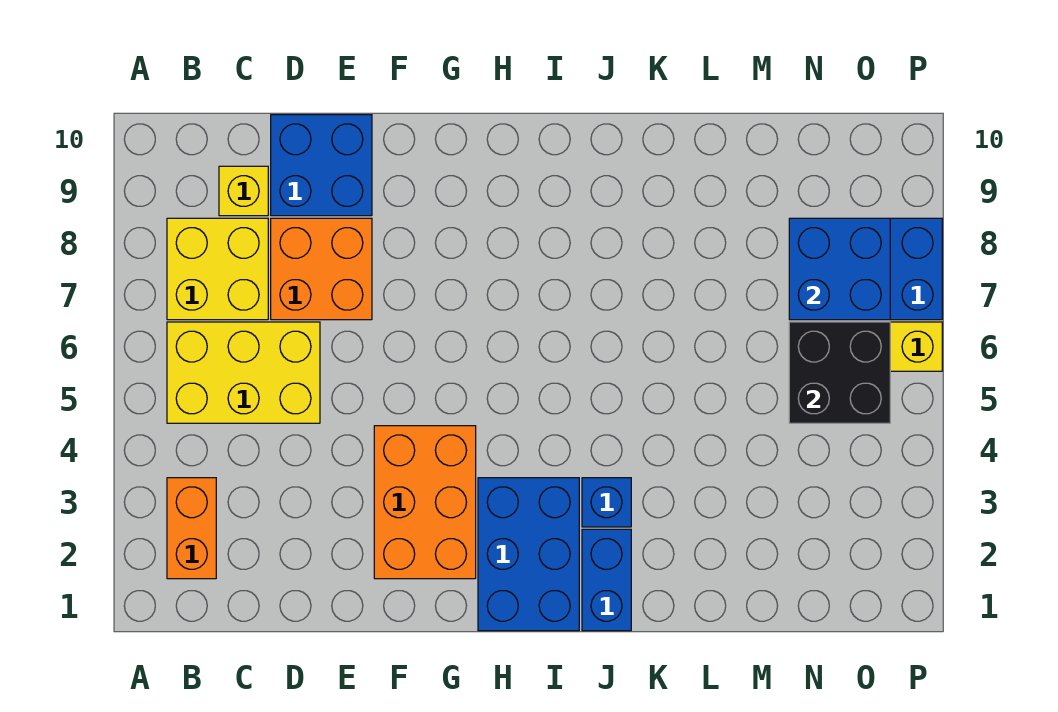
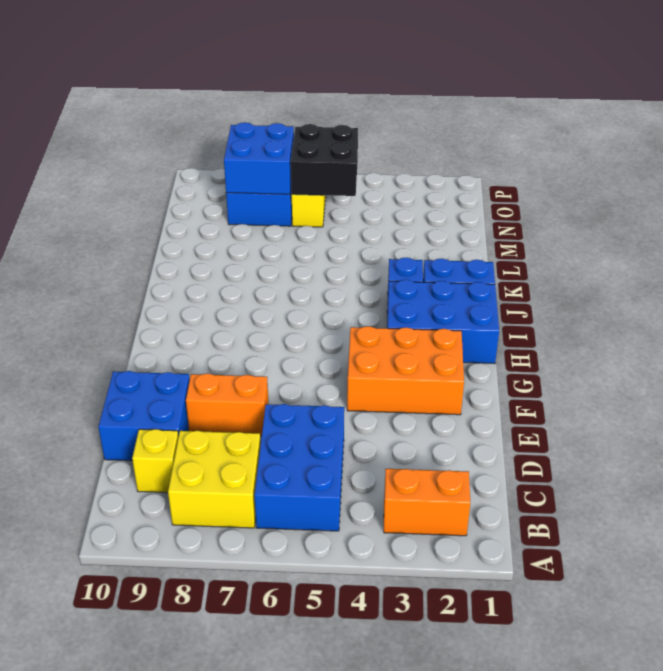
yellow 2x3 brick [167,322,320,423] -> blue 2x3 brick [254,404,344,531]
orange 2x2 brick [271,218,372,320] -> orange 1x2 brick [186,373,268,436]

